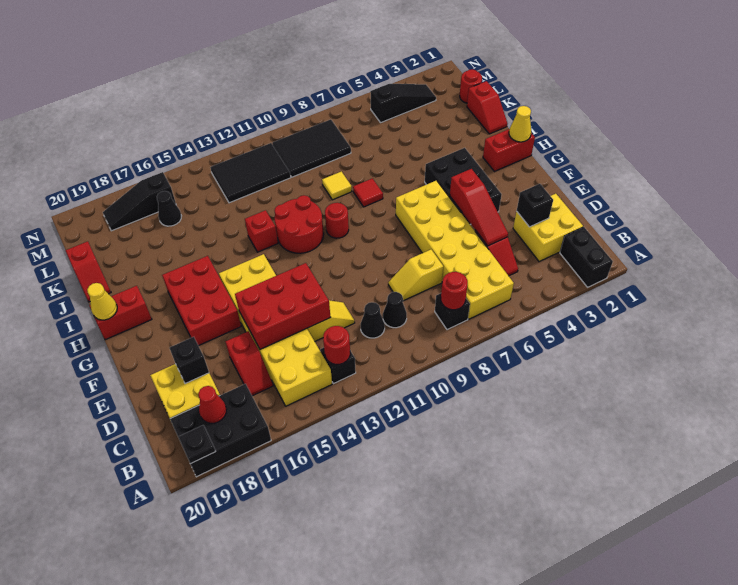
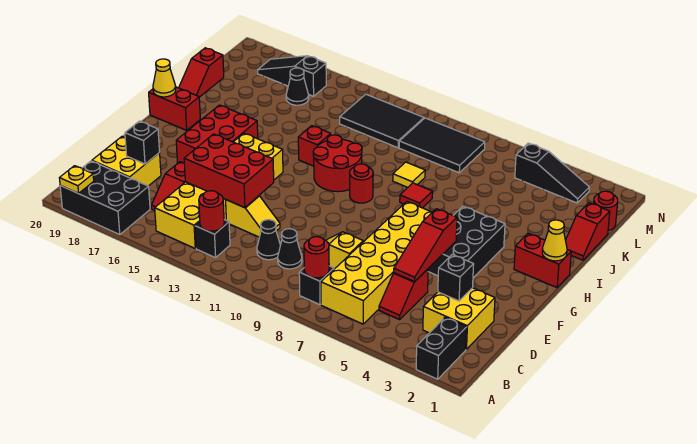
black 1x1 plate [178,425,216,464] -> yellow 1x1 plate [59,166,94,193]
red 1x1 cone [198,386,227,423] -> none

